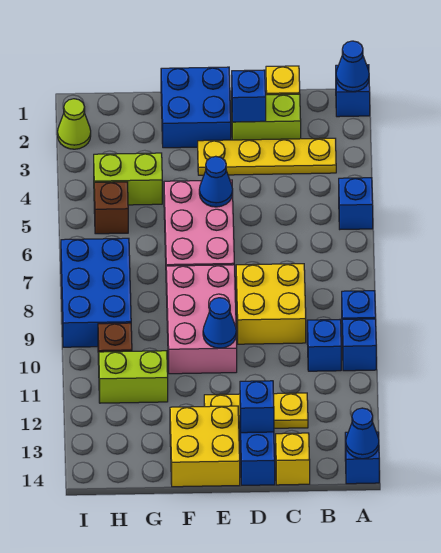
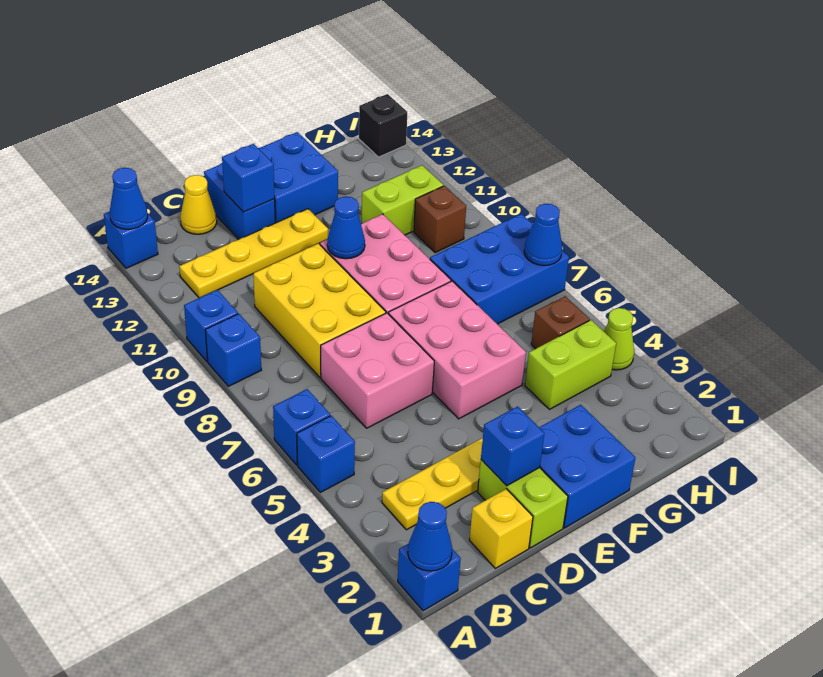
blue 1x1 brick [307,320,341,371] -> blue 1x1 brick moved to [273,389,330,465]
lime 1x2 brick [232,94,301,140] -> lime 1x2 brick turned to [478,460,568,548]
none -> pink 2x2 brick [321,313,434,428]
yellow 2x2 brick [236,264,306,344] -> yellow 2x3 brick [253,244,386,377]
yellow 1x3 plate [204,393,308,429] -> yellow 1x4 plate [179,209,328,298]
yellow 1x1 brick [276,433,310,485] -> yellow 1x1 cone [180,175,217,234]
blue 1x1 cone [199,156,233,207] -> blue 1x1 cone moved to [524,204,562,266]
yellow 2x2 brick [170,406,240,487] -> blue 2x2 brick [258,132,338,223]
blue 2x3 brick [61,238,131,347] -> blue 2x3 brick turned to [430,214,569,324]
lime 1x1 cone [58,99,91,149] -> lime 1x1 cone moved to [604,308,634,370]
none -> black 1x1 brick [359,94,407,157]

